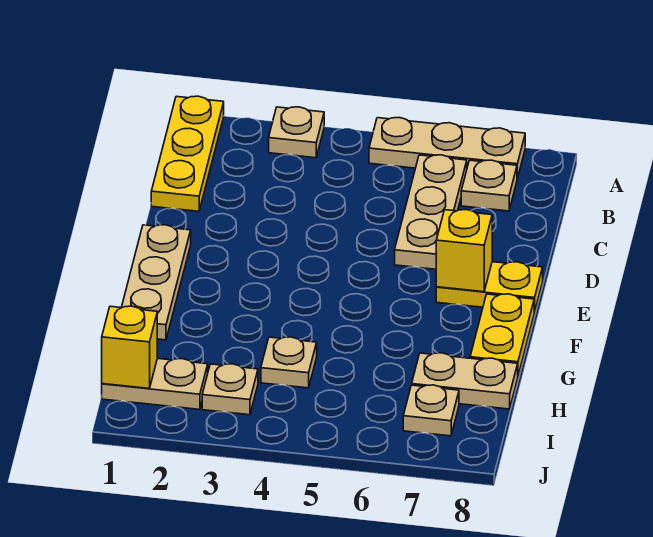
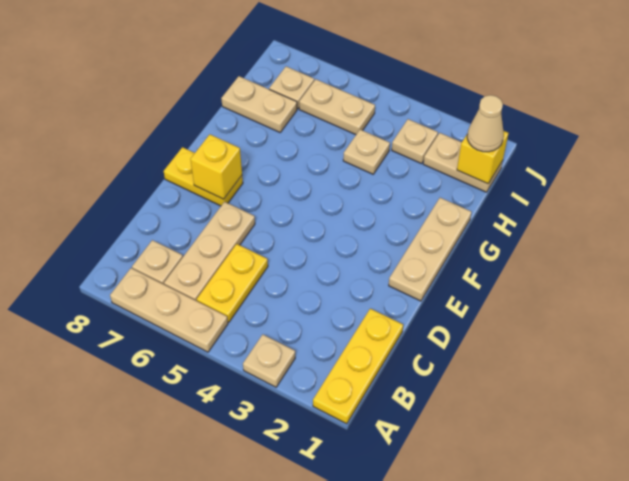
yellow 1x2 plate [470,294,534,375] -> yellow 1x2 plate moved to [197,244,268,322]
none -> tan 1x1 cone [467,95,504,152]
none -> tan 1x2 plate [299,79,375,135]

